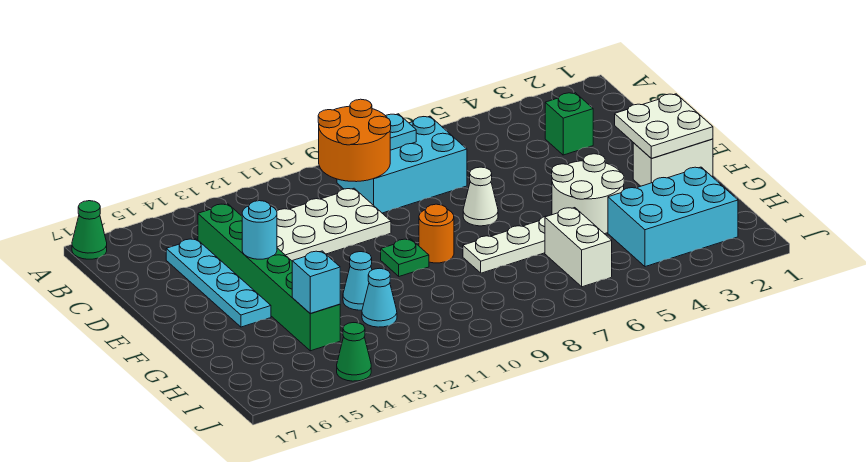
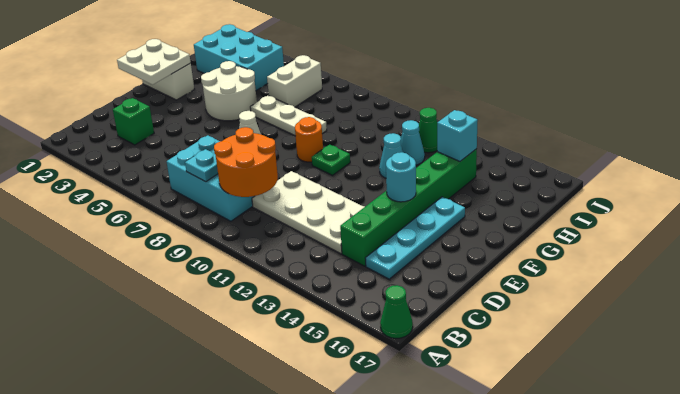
green 1x1 cone [337,323,371,381] -> green 1x1 cone moved to [419,108,437,153]

